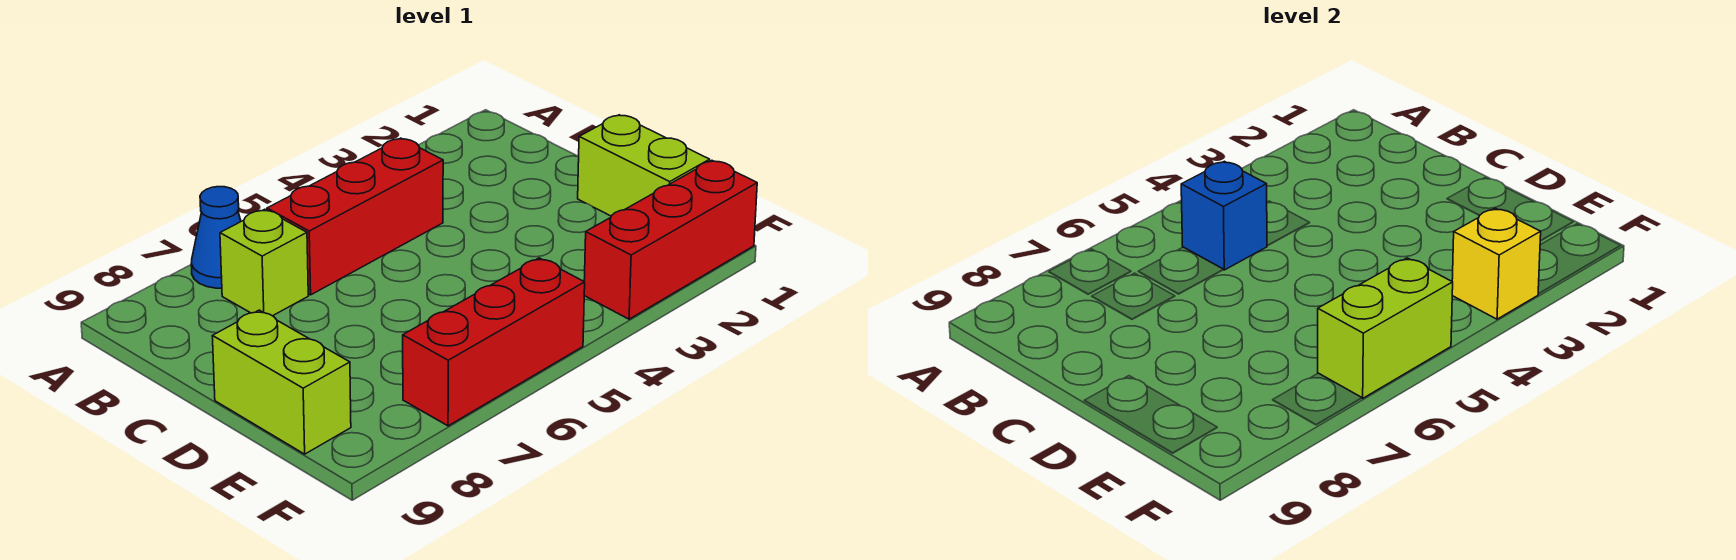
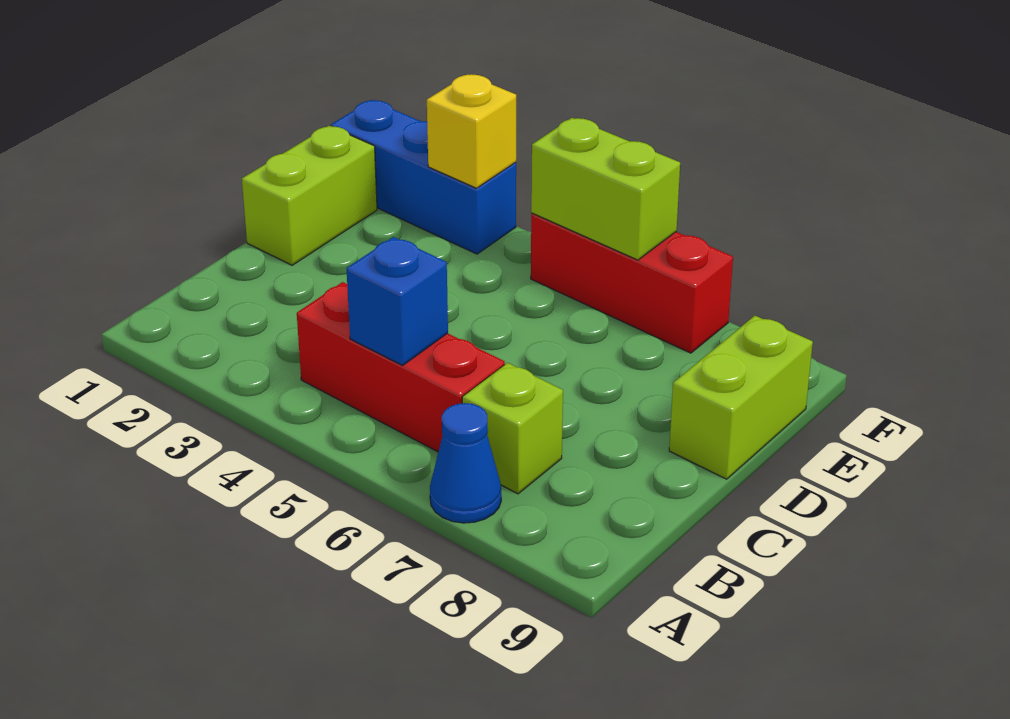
red 1x3 brick [584,161,757,319] -> blue 1x3 brick [331,100,516,254]

